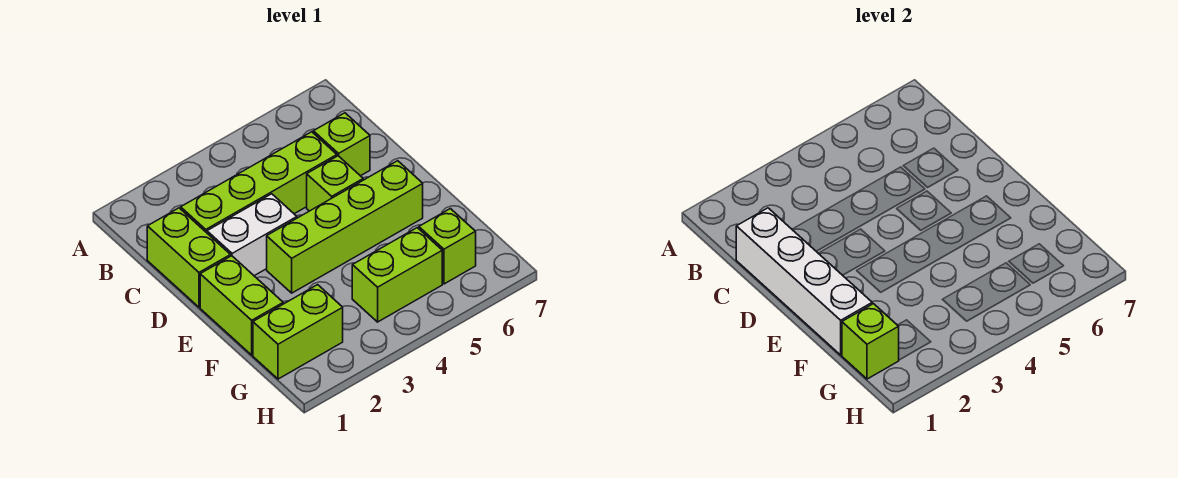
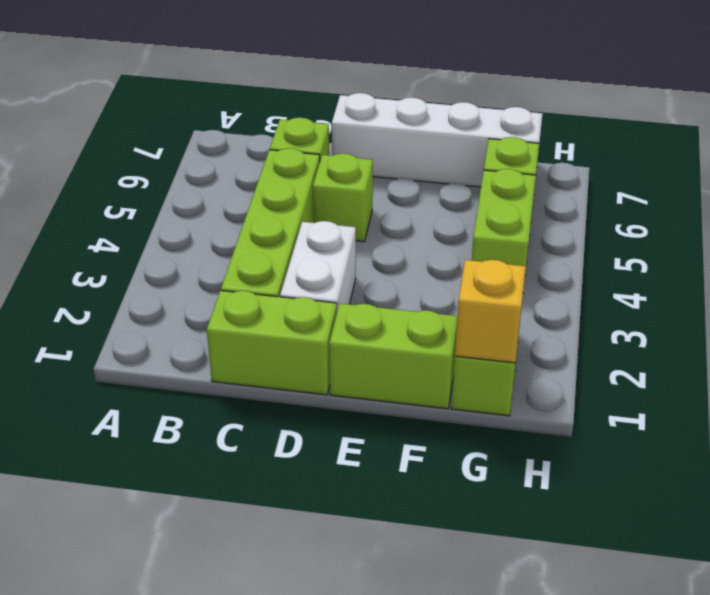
white 1x4 brick [736,208,872,355] -> white 1x4 brick moved to [332,93,542,187]
lime 1x4 brick [267,161,423,293] -> none
lime 1x1 brick [842,304,899,379] -> yellow 1x1 brick [455,260,526,363]

